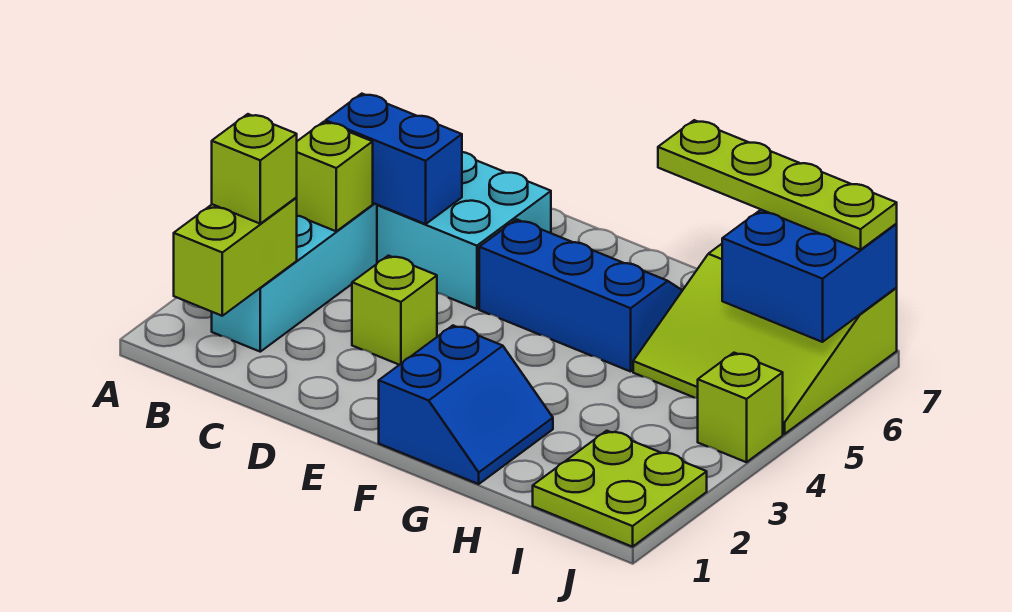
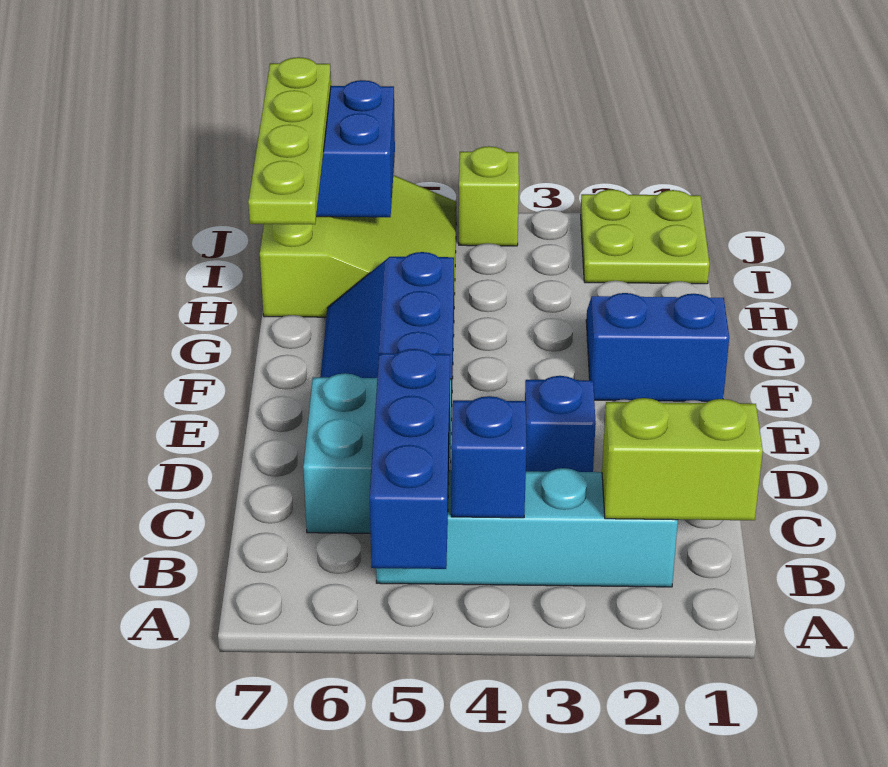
lime 1x1 brick [212,114,297,224] -> none
lime 1x1 brick [296,122,373,231] -> blue 1x1 brick [451,396,526,518]
blue 1x2 brick [326,94,462,224] -> blue 1x3 brick [370,349,450,569]
lime 1x1 brick [352,256,437,365] -> blue 1x1 brick [525,376,596,472]

